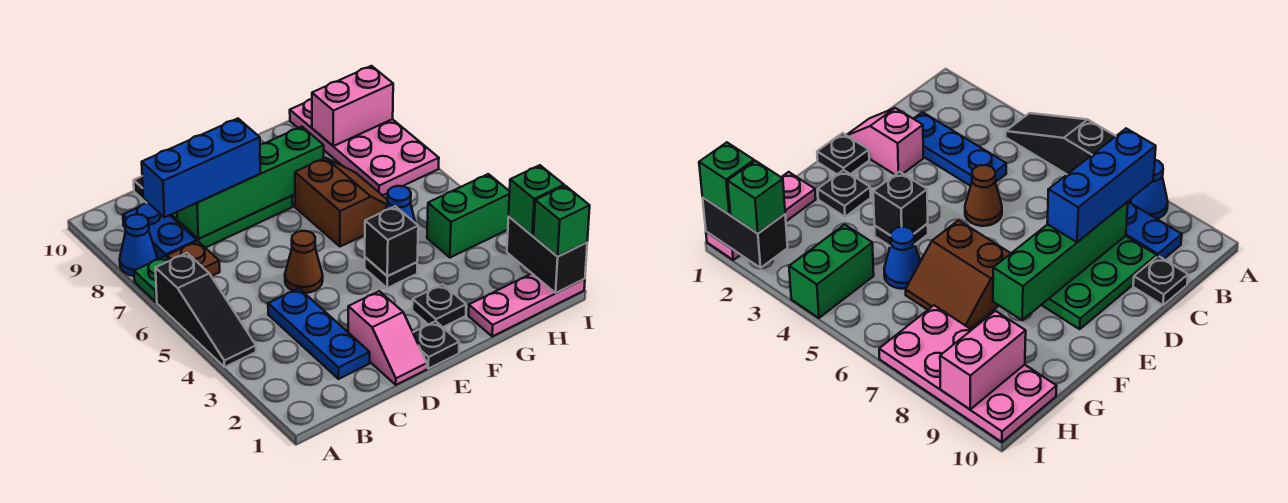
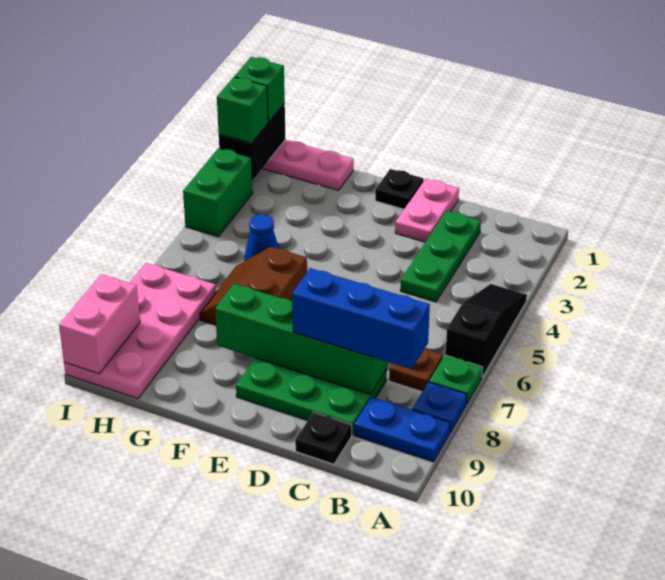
blue 1x1 cone [120,214,157,276] -> blue 1x1 plate [412,382,467,433]
blue 1x2 plate [123,203,197,259] -> blue 1x2 plate turned to [354,397,450,462]
blue 1x3 plate [268,289,370,379] -> green 1x3 plate [400,211,481,302]
pink 1x2 slope [348,291,427,385] -> pink 1x2 plate [395,179,459,242]
brown 1x1 cone [285,231,323,293] -> none
black 1x1 plate [412,284,466,327] -> none
black 1x1 plate [365,257,417,288] -> none
black 1x1 brick [365,206,418,276] -> none
green 1x2 brick [427,174,510,258] -> green 1x2 brick turned to [183,148,253,237]
pink 1x2 brick [312,66,393,146] -> pink 1x2 brick turned to [59,274,140,374]

